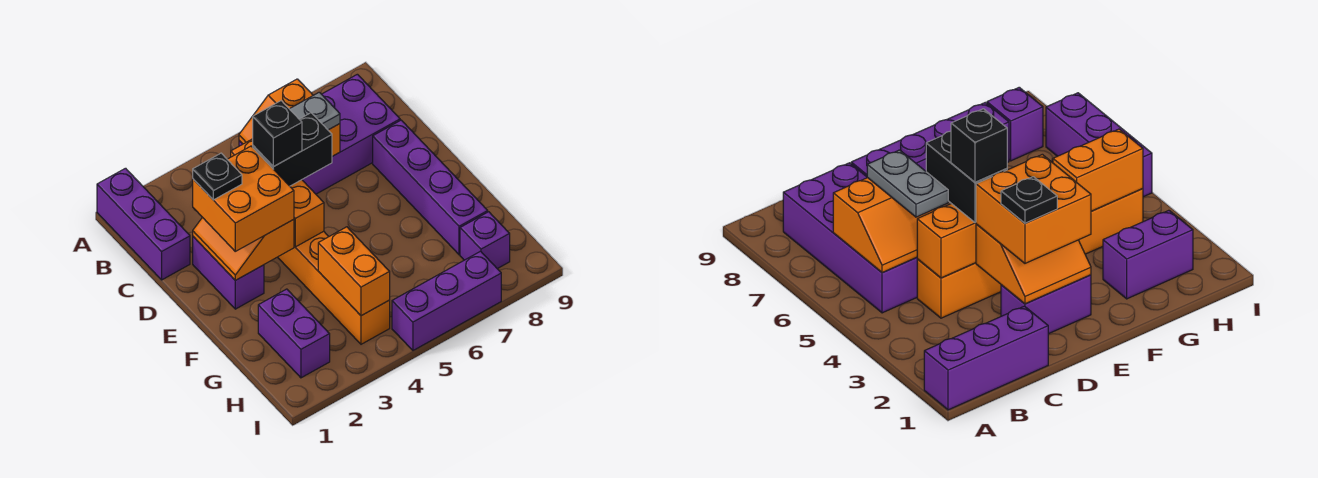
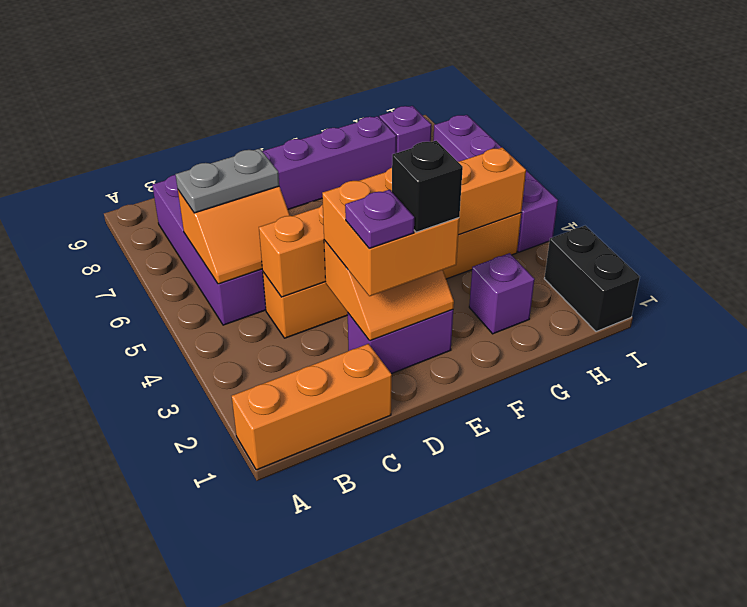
purple 1x3 brick [97,168,190,280] -> orange 1x3 brick [232,344,392,470]
grey 1x2 plate [290,92,340,130] -> grey 1x2 plate turned to [176,149,279,213]
black 1x1 plate [193,153,242,200] -> purple 1x1 plate [345,190,414,248]
black 1x2 brick [253,113,332,186] -> black 1x2 brick moved to [544,226,640,332]
black 1x1 brick [253,101,302,167] -> black 1x1 brick moved to [391,141,463,232]
purple 1x2 brick [258,289,330,378] -> purple 1x1 brick [469,253,535,334]
purple 1x3 brick [392,251,501,350] -> purple 1x4 brick [433,115,558,252]

